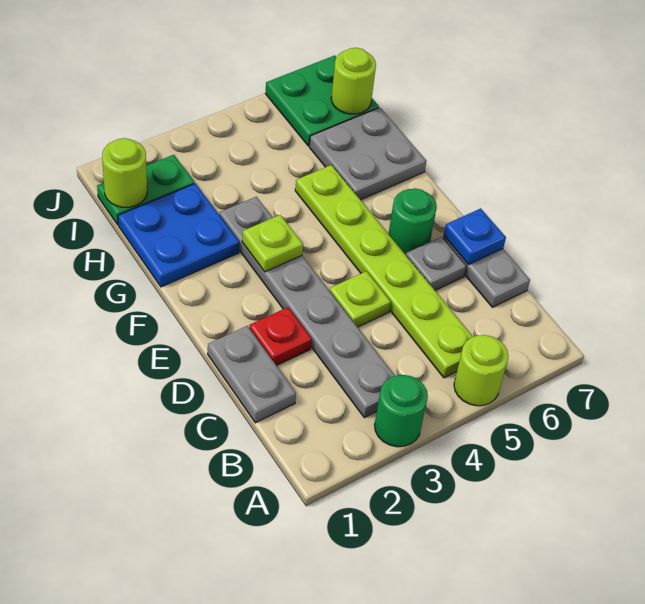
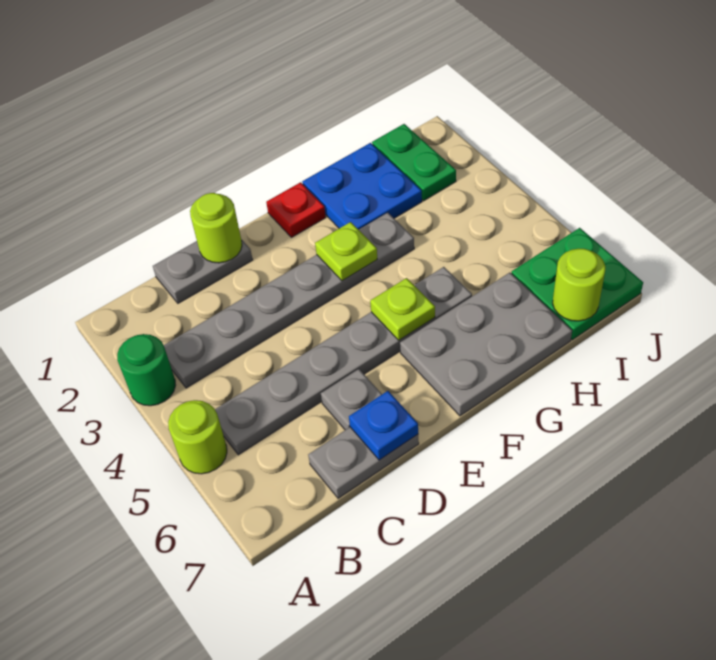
lime 1x6 plate [295,165,473,378] -> grey 1x6 plate [215,267,472,455]
red 1x1 plate [249,307,312,366] -> red 1x1 plate moved to [266,182,326,237]
lime 1x1 plate [329,271,391,327] -> lime 1x1 plate moved to [370,278,435,340]
green 1x1 round brick [389,188,437,255] -> none
grey 2x2 plate [309,108,426,200] -> grey 2x3 plate [400,273,572,416]
lime 1x1 round brick [102,138,147,207] -> lime 1x1 round brick moved to [190,193,242,263]

